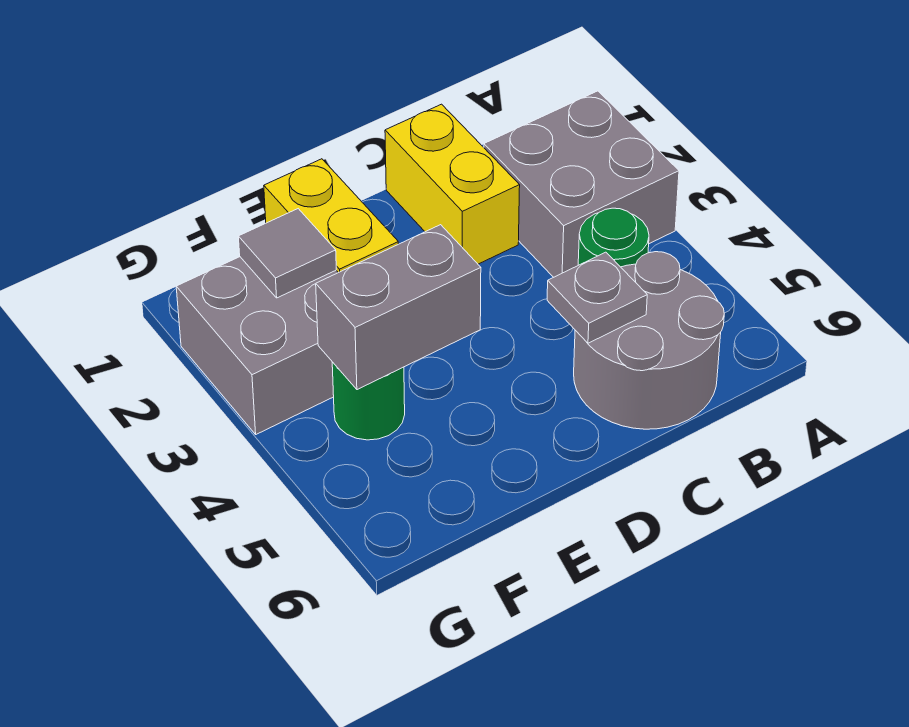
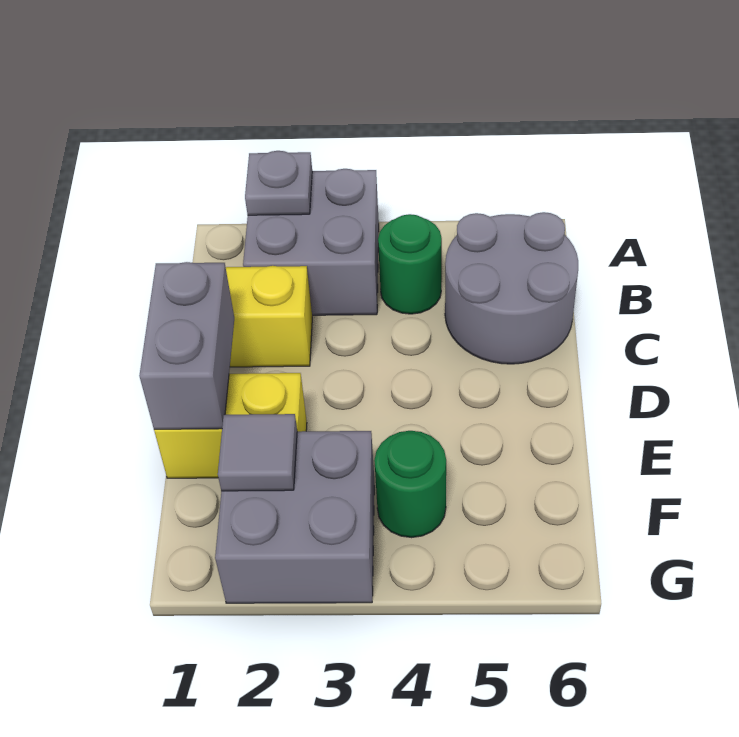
grey 1x1 plate [547,252,647,343] -> grey 1x1 plate moved to [245,151,312,215]
grey 1x2 brick [316,225,481,390] -> grey 1x2 brick moved to [139,262,234,429]

